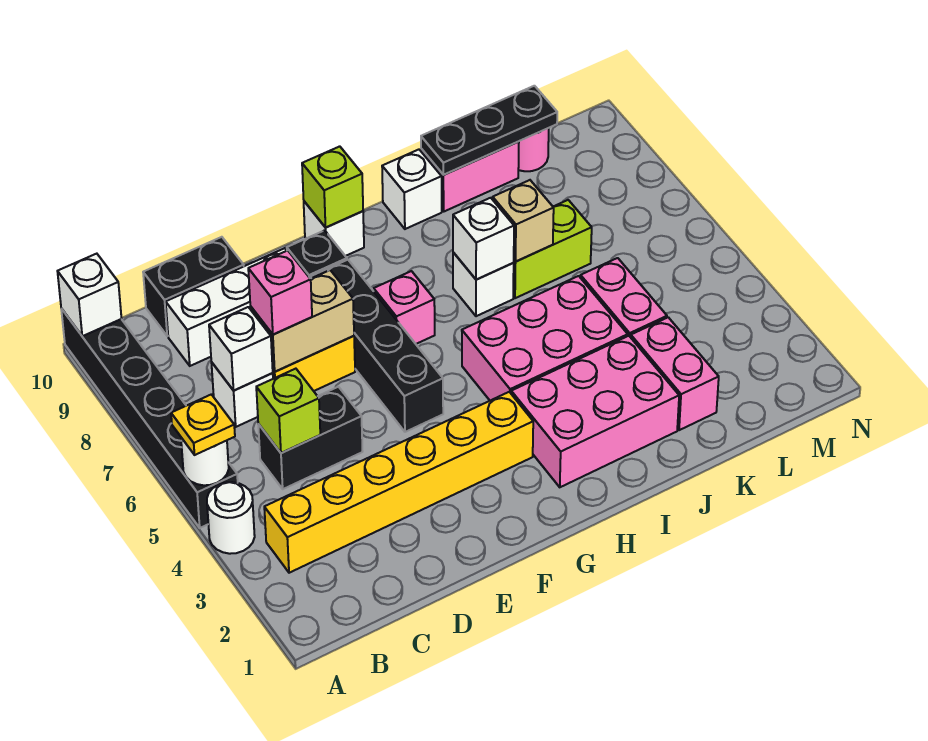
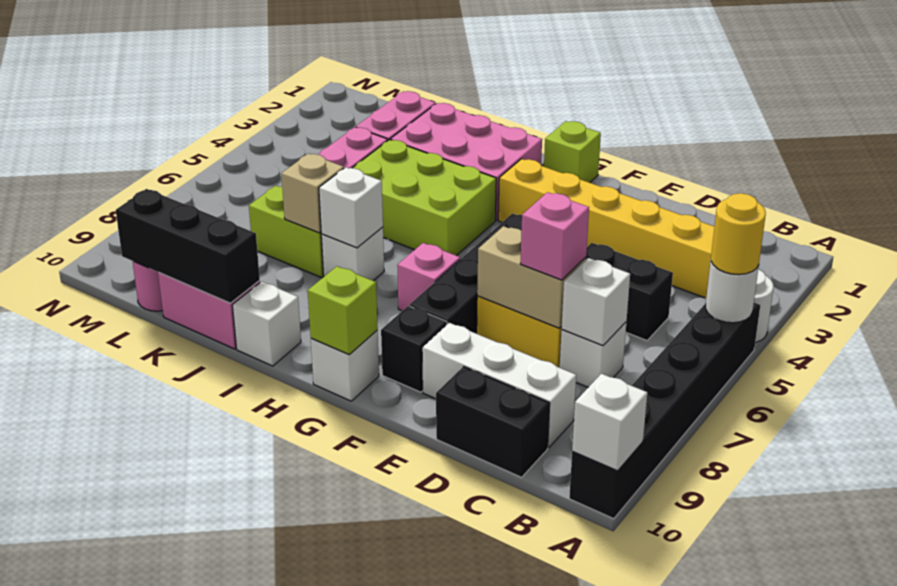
yellow 1x1 plate [171,394,235,455] -> yellow 1x1 round brick [711,193,766,275]
lime 1x1 brick [256,369,320,453] -> lime 1x1 brick moved to [544,121,601,183]
pink 2x3 brick [462,276,628,401] -> lime 2x3 brick [353,140,496,256]
black 1x3 plate [421,86,557,175] -> black 1x3 brick [116,189,260,303]

